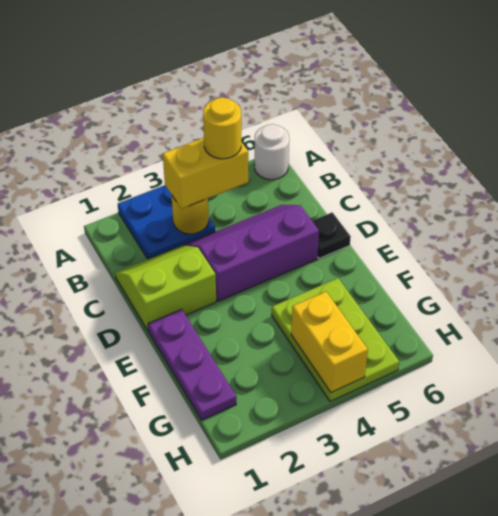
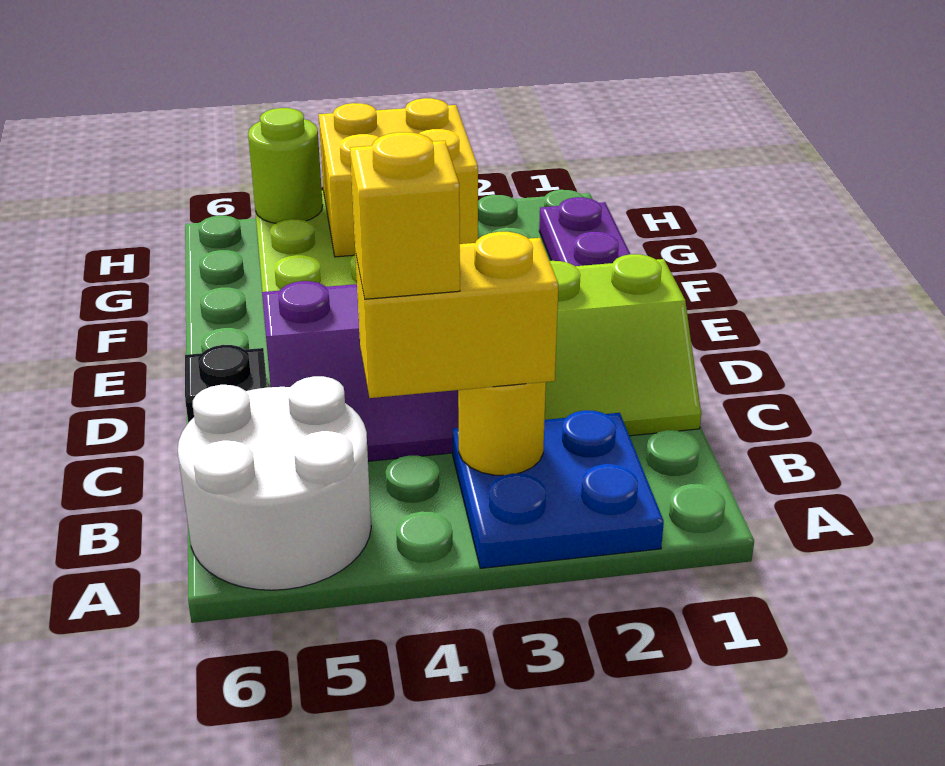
white 1x1 round brick [255,124,289,180] -> white 2x2 round brick [178,376,371,590]
yellow 1x1 round brick [203,97,241,159] -> yellow 1x1 brick [350,132,460,299]
yellow 1x2 brick [291,292,368,393] -> yellow 2x2 brick [319,98,478,257]
none -> lime 1x1 round brick [248,108,323,223]

